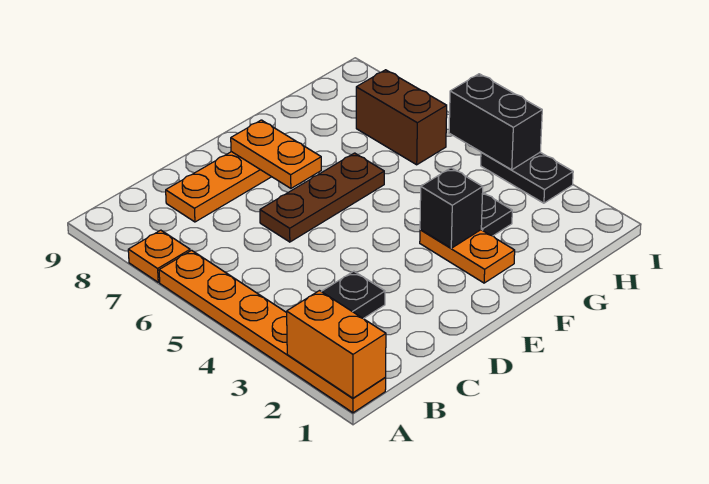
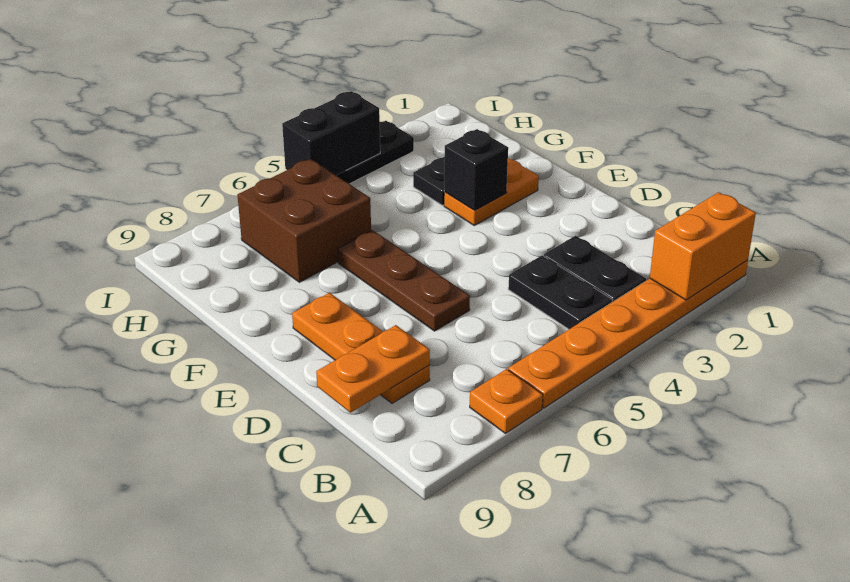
none -> black 1x2 plate [508,256,613,329]
orange 1x2 plate [231,120,321,188] -> orange 1x2 plate moved to [316,325,430,413]
brown 1x2 brick [356,70,447,165] -> brown 2x2 brick [237,159,371,282]

